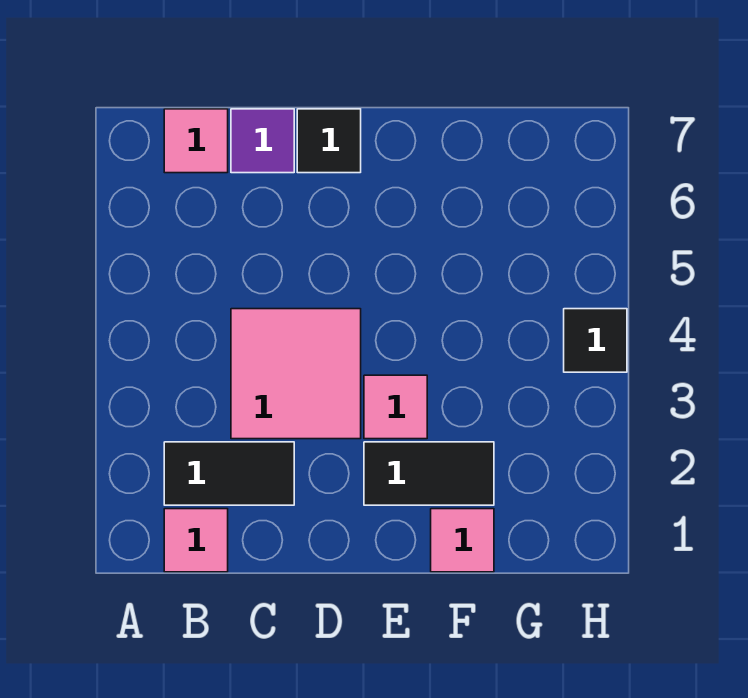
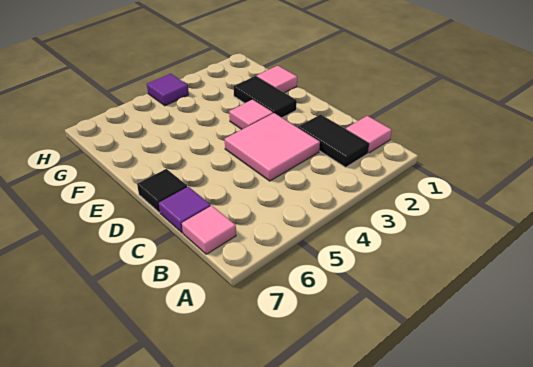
black 1x1 tile [564,309,627,372] -> purple 1x1 tile [147,74,189,106]

